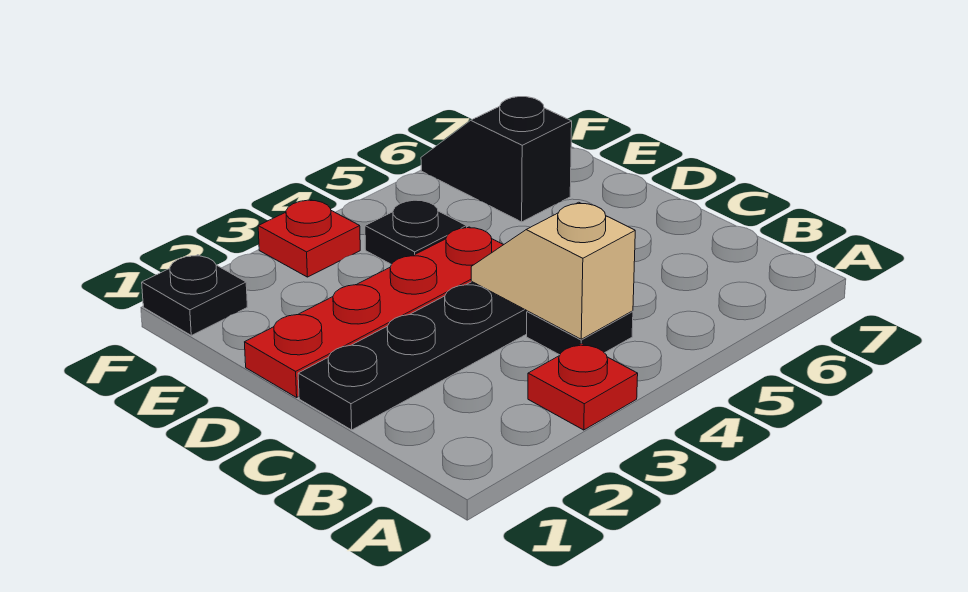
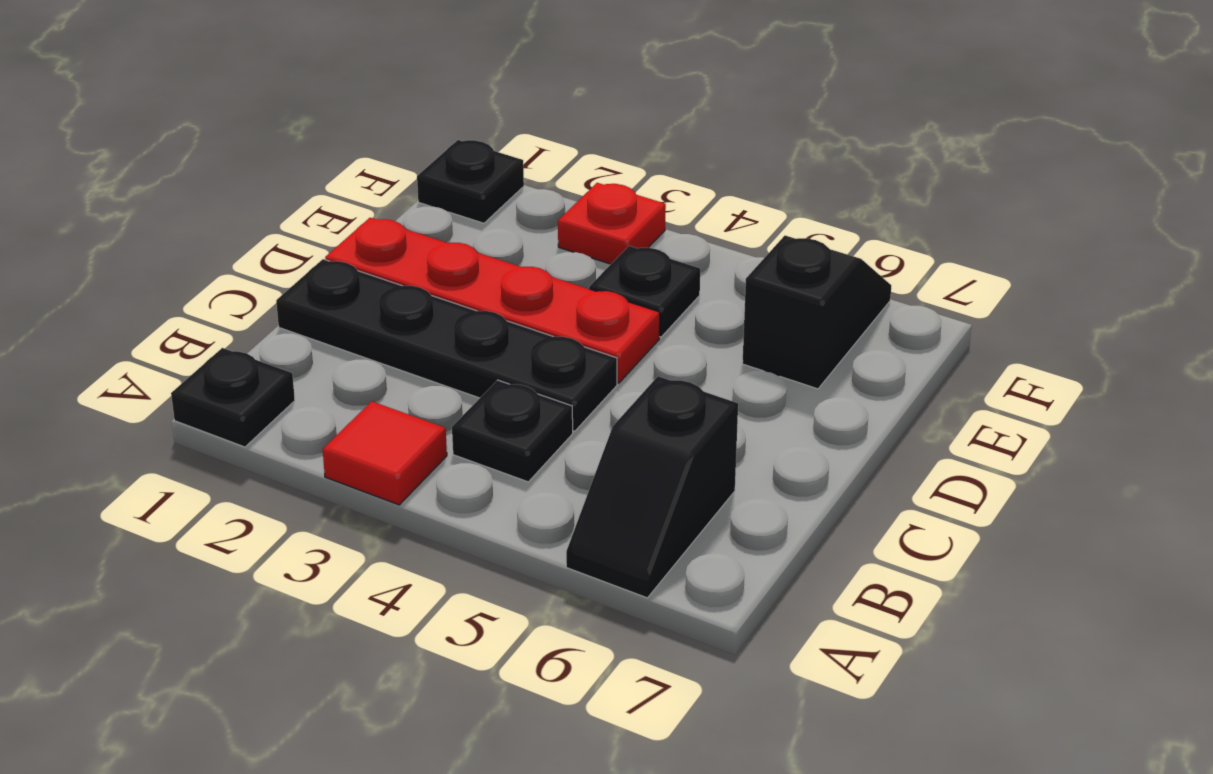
none -> black 1x1 plate [171,348,295,447]
red 1x1 plate [528,343,638,430] -> red 1x1 tile [323,401,447,505]
none -> black 1x2 slope [566,376,738,598]
tan 1x2 slope [471,202,635,339] -> none

